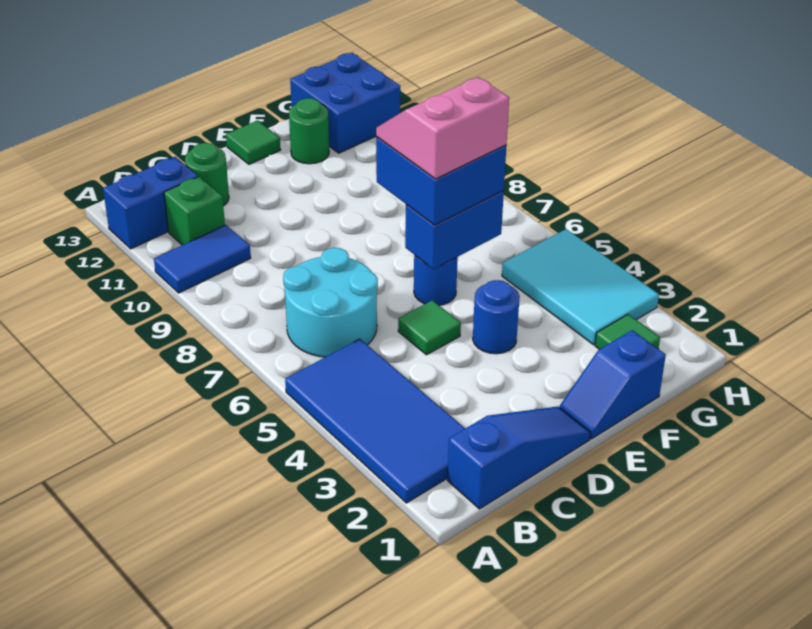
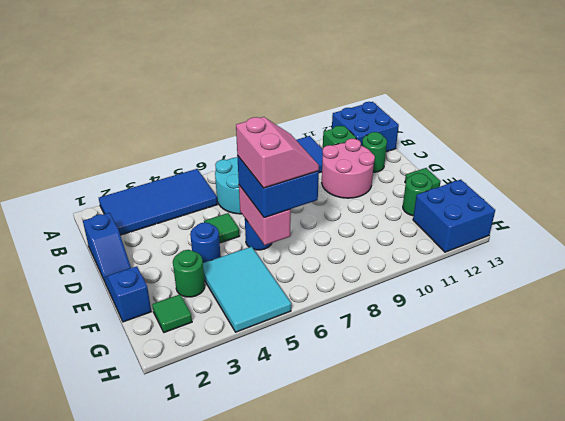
blue 1x2 brick [103,157,198,249] -> blue 2x2 brick [332,102,399,152]
blue 1x3 slope [447,406,591,509] -> blue 1x2 slope [83,213,131,279]
none -> pink 2x2 round brick [322,139,375,198]
blue 1x2 brick [405,191,504,269] -> pink 1x2 brick [239,185,291,245]
none -> green 1x1 round brick [173,250,205,297]
cyan 2x3 tile [502,229,659,345] -> cyan 2x3 tile turned to [203,247,291,332]

